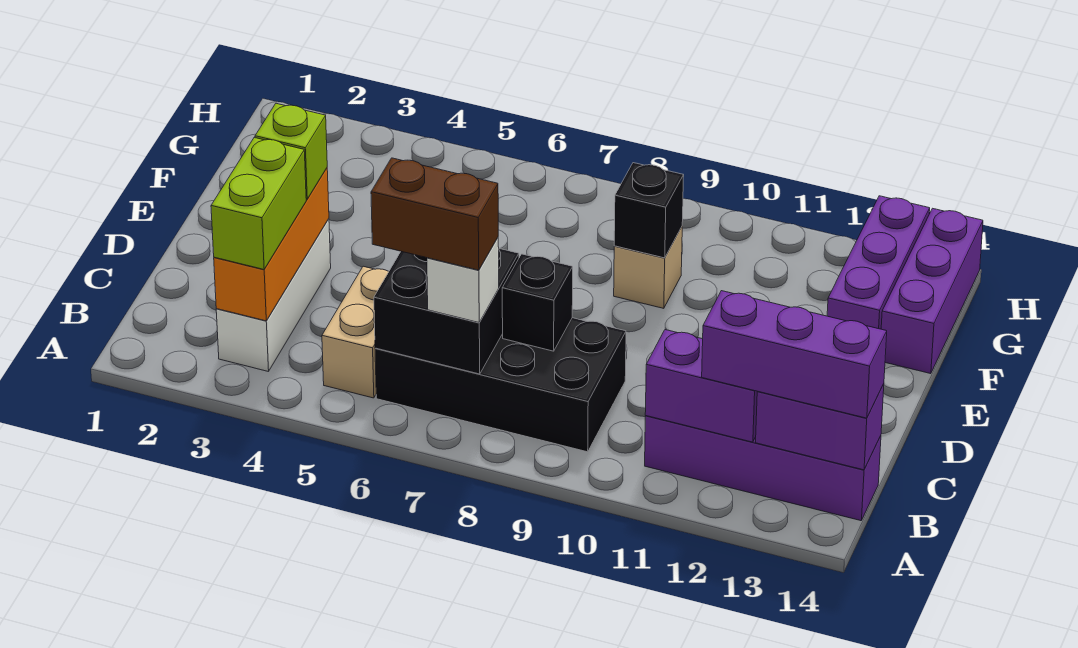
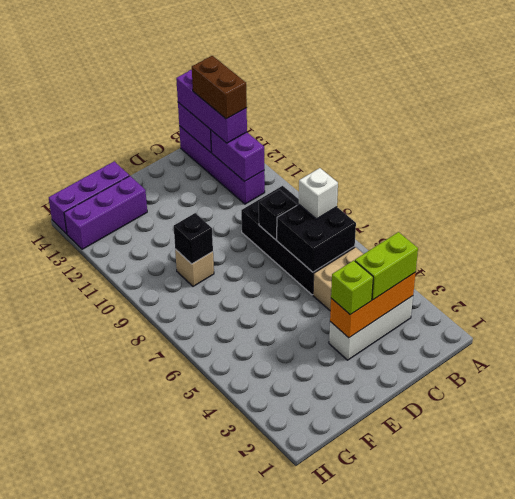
brown 1x2 brick [371,158,498,270] -> brown 1x2 brick moved to [192,56,247,119]

